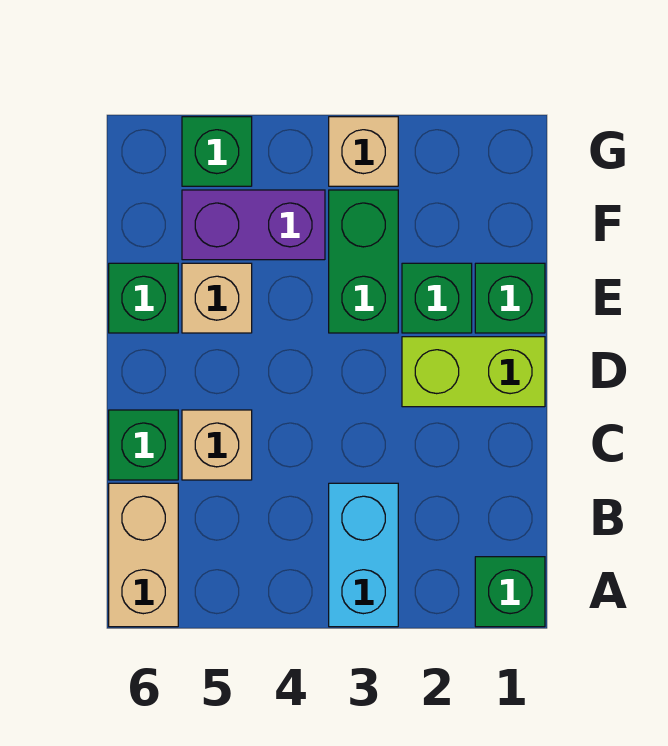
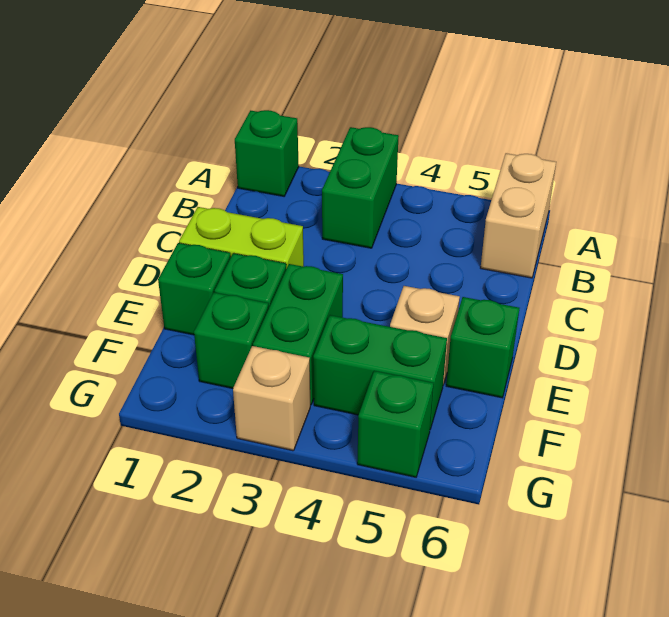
cyan 1x2 brick [329,483,398,627] -> green 1x2 brick [322,127,399,248]
tan 1x1 brick [182,410,252,480] -> none
green 1x1 brick [109,410,178,480] -> green 1x1 brick moved to [194,292,269,388]
purple 1x2 brick [182,190,325,260] -> green 1x2 brick [313,315,447,429]

